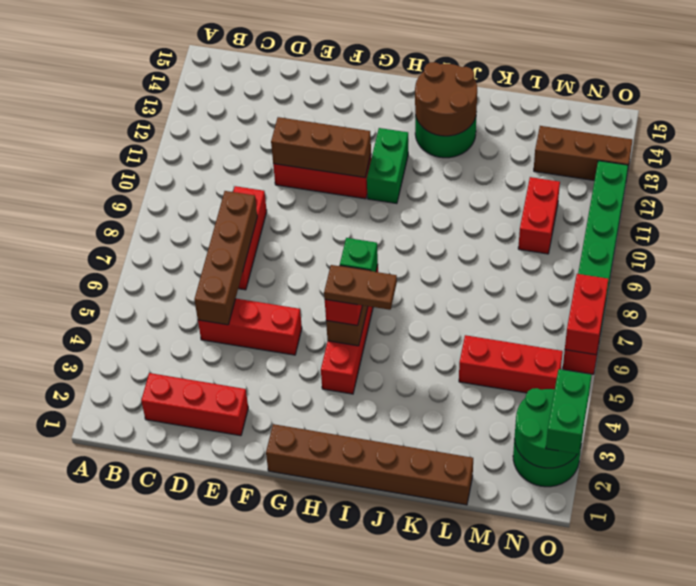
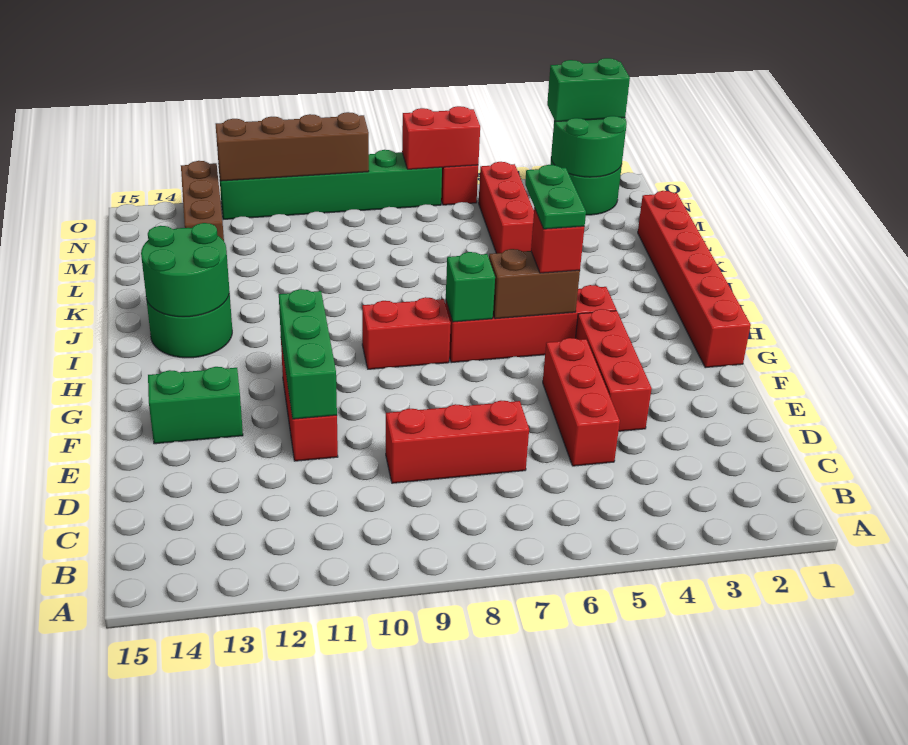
red 1x3 brick [141,373,248,436] -> red 1x3 brick moved to [576,309,652,431]
brown 1x4 brick [194,191,257,325] -> brown 1x4 brick moved to [216,112,369,181]
brown 1x3 brick [271,117,371,177] -> green 1x3 brick [279,289,337,419]
brown 1x6 brick [266,424,473,505] -> red 1x6 brick [638,191,751,368]
brown 1x2 plate [324,265,397,310] -> green 1x2 plate [525,165,586,229]
green 1x2 brick [367,128,408,204] -> green 1x2 brick moved to [148,367,243,444]
brown 2x2 round brick [415,62,477,136] -> green 2x2 round brick [141,223,229,317]
red 1x2 brick [518,177,560,254] -> red 1x2 brick moved to [362,297,451,369]

